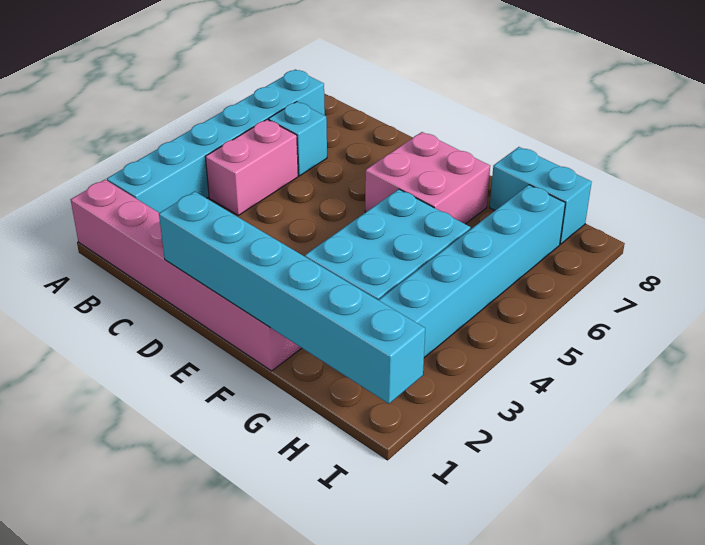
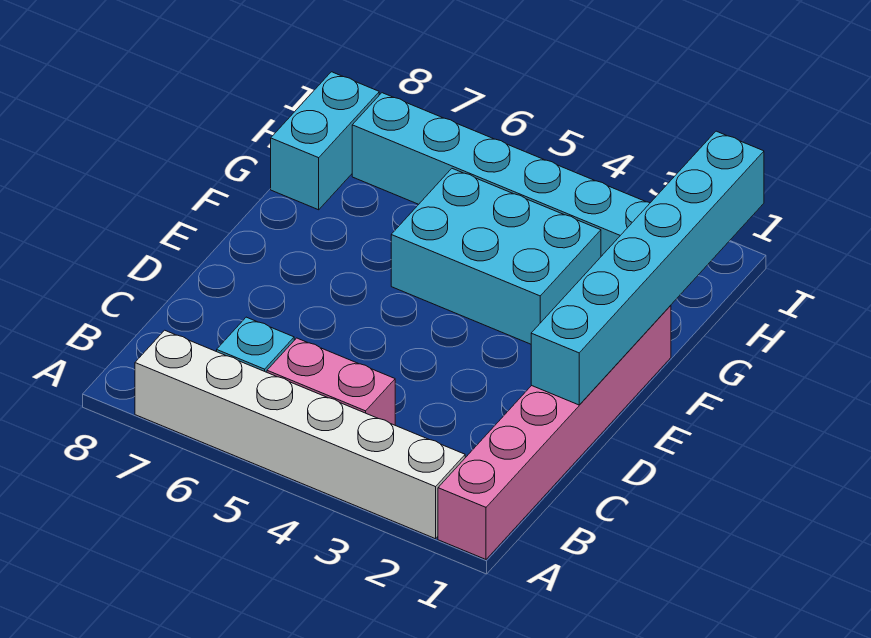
cyan 1x6 brick [107,70,325,213] -> white 1x6 brick [135,330,465,539]
pink 2x2 brick [365,132,490,224] -> none

